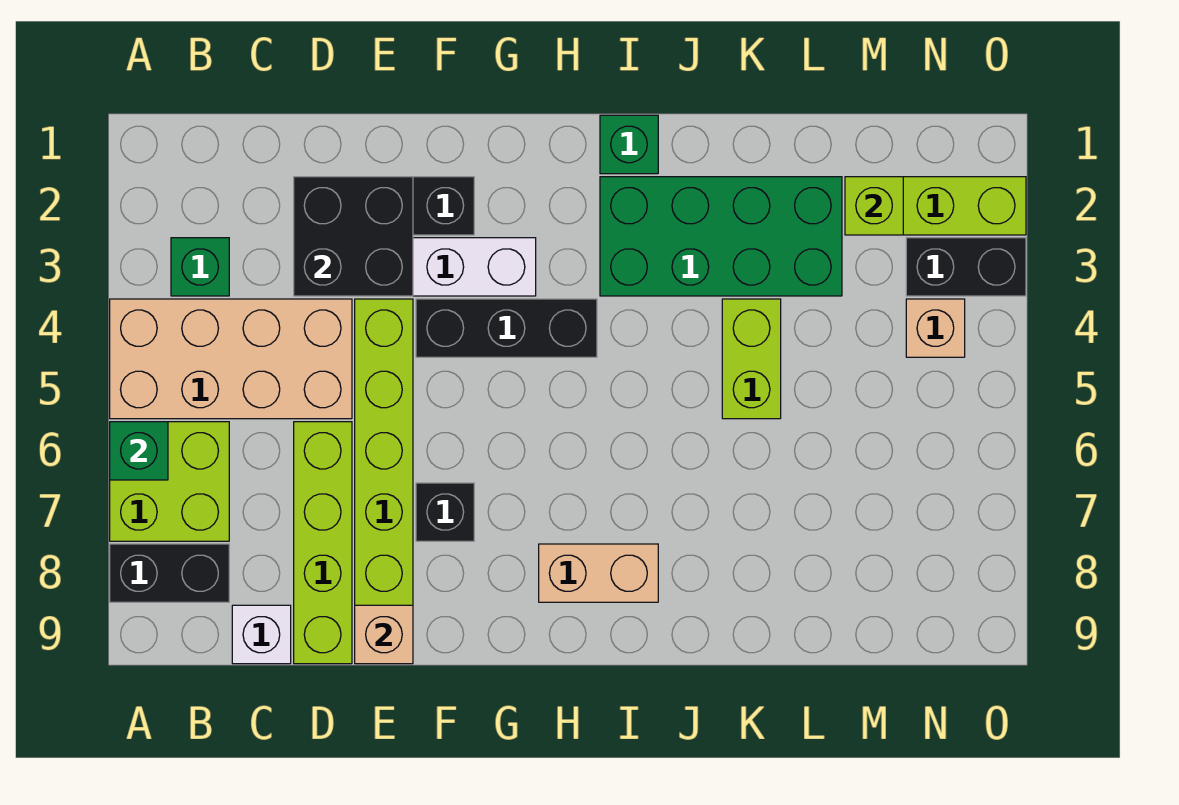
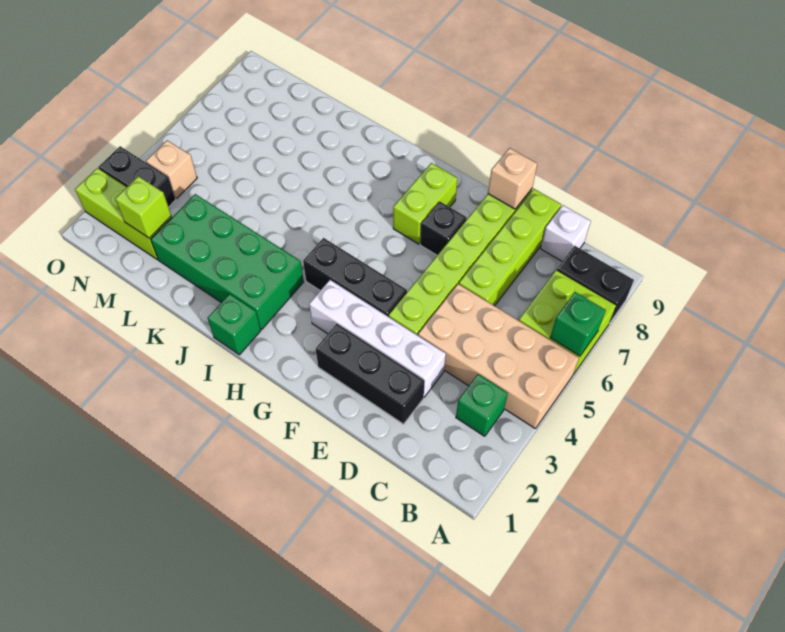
black 2x2 brick [294,177,413,296] -> none
tan 1x2 brick [539,544,658,602] -> none
lime 1x2 brick [722,299,781,419] -> lime 1x2 brick moved to [393,163,457,244]

